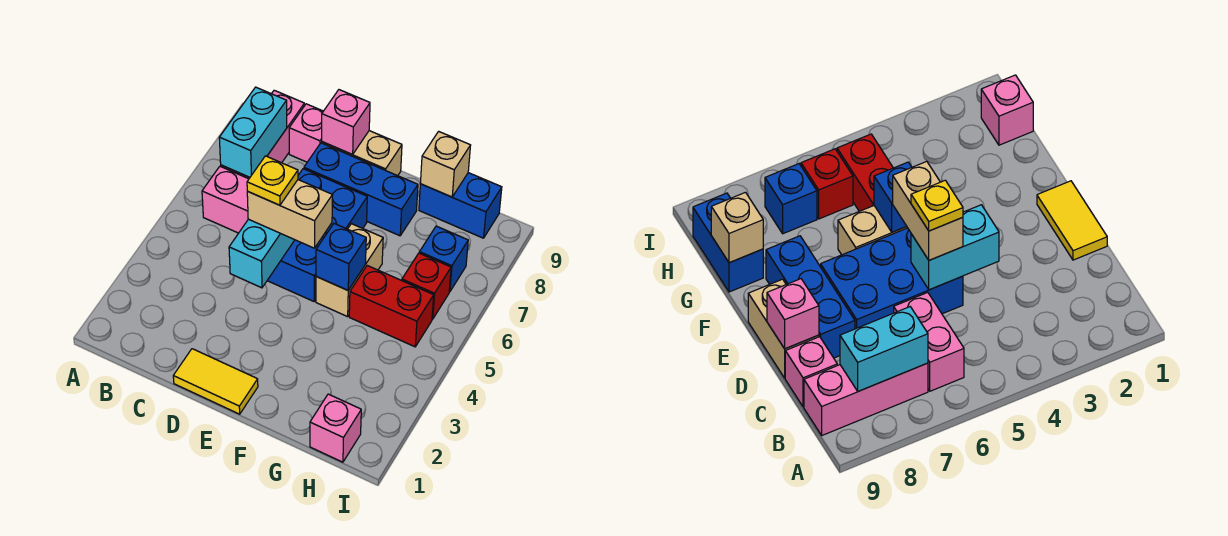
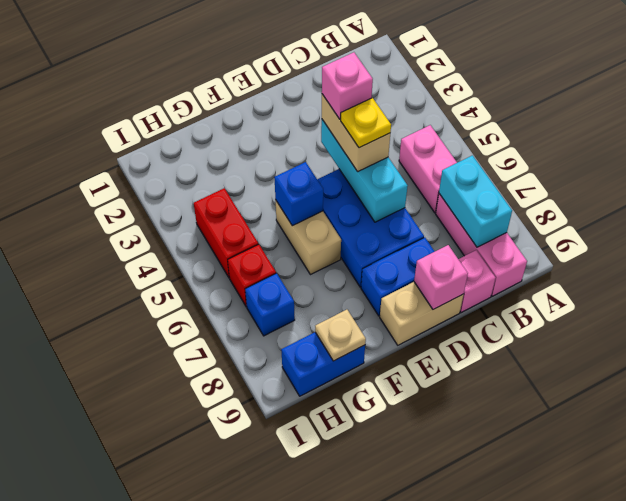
pink 1x2 brick [202,166,249,233] -> pink 1x2 brick turned to [399,125,457,213]
yellow 1x2 tile [173,349,258,414] -> none
cyan 1x2 brick [229,219,294,288] -> cyan 1x3 brick [321,120,408,222]
tan 1x2 brick [247,180,332,248] -> tan 1x2 brick turned to [322,94,390,172]
blue 1x3 brick [304,143,418,236] -> blue 1x2 brick [361,238,435,316]
red 1x2 brick [349,266,434,347] -> red 1x2 brick turned to [194,188,258,278]
tan 1x1 brick [420,131,471,197] -> tan 1x1 plate [315,310,366,361]
pink 1x1 brick [310,394,361,462] -> pink 1x1 brick moved to [322,52,373,119]

